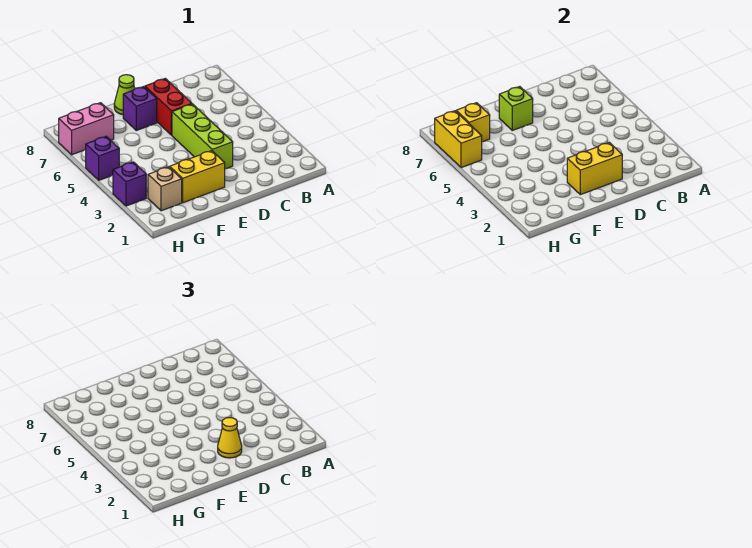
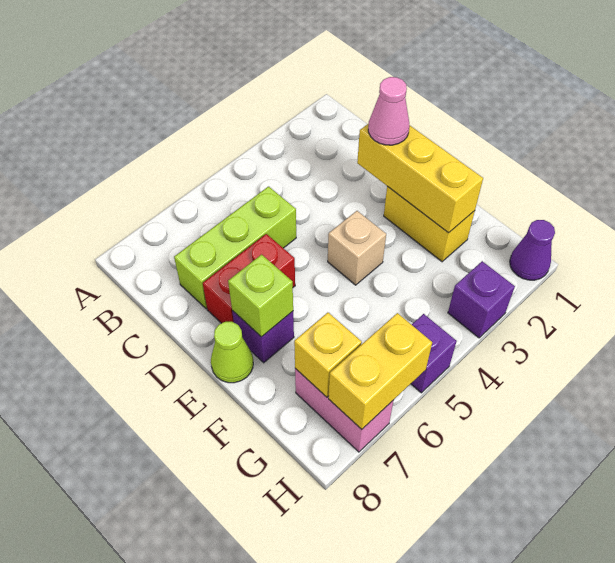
yellow 1x2 brick [567,143,622,195] -> yellow 1x3 brick [357,123,483,233]
yellow 1x1 cone [218,418,242,458] -> pink 1x1 cone [368,77,410,145]
lime 1x3 brick [172,104,233,169] -> lime 1x3 brick moved to [174,187,296,309]
tan 1x1 brick [148,167,182,211] -> tan 1x1 brick moved to [328,211,386,285]
none -> purple 1x1 cone [510,220,555,280]

